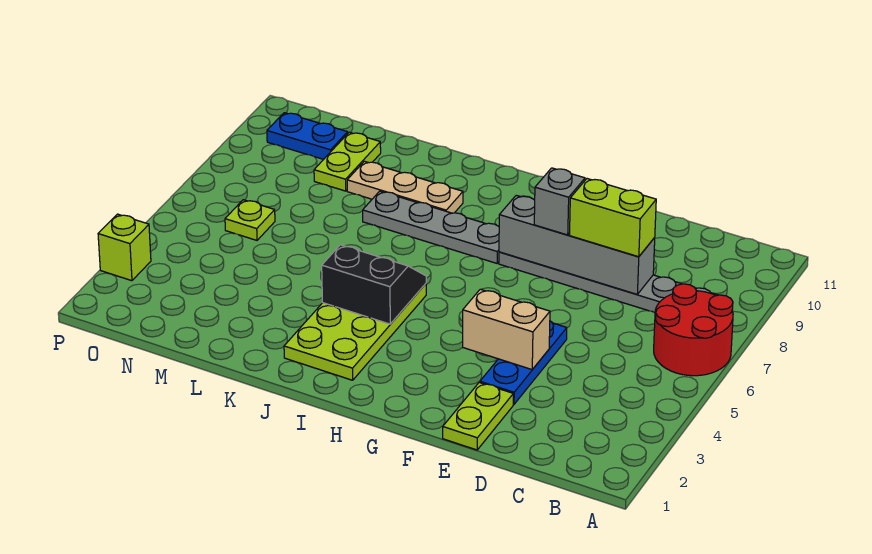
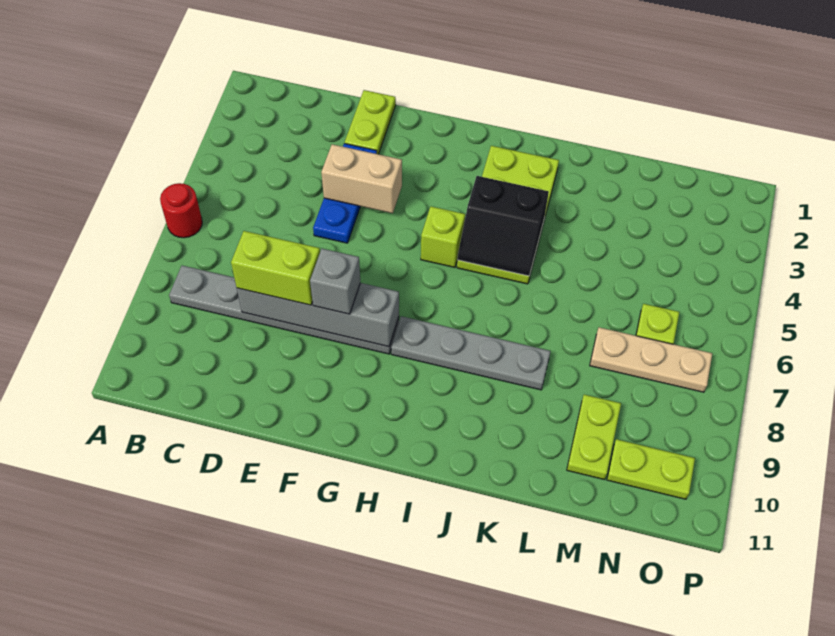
red 2x2 round brick [654,284,733,376] -> red 1x1 round brick [160,183,202,238]
tan 1x3 plate [347,161,463,213] -> tan 1x3 plate moved to [590,327,712,392]
blue 1x2 plate [267,113,348,159] -> lime 1x2 plate [607,439,695,499]
lime 1x1 brick [98,214,151,281] -> lime 1x1 brick moved to [421,206,465,267]

